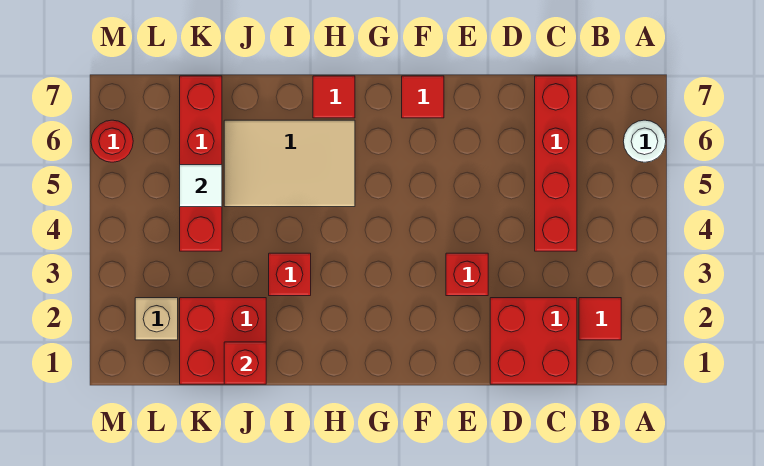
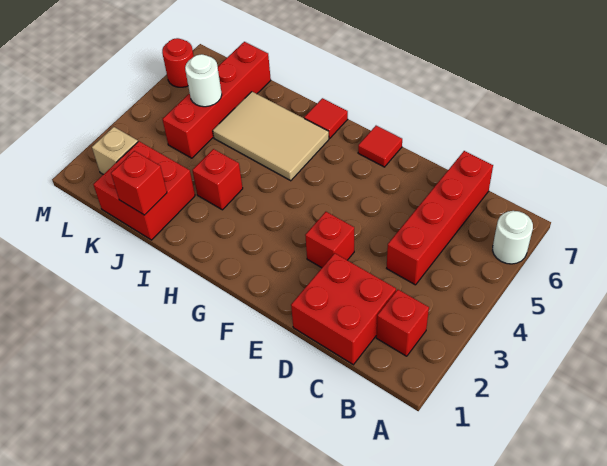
red 1x1 tile [579,298,621,340] -> red 1x1 brick [376,290,429,356]
white 1x1 tile [180,165,222,207] -> white 1x1 round brick [185,54,222,107]

